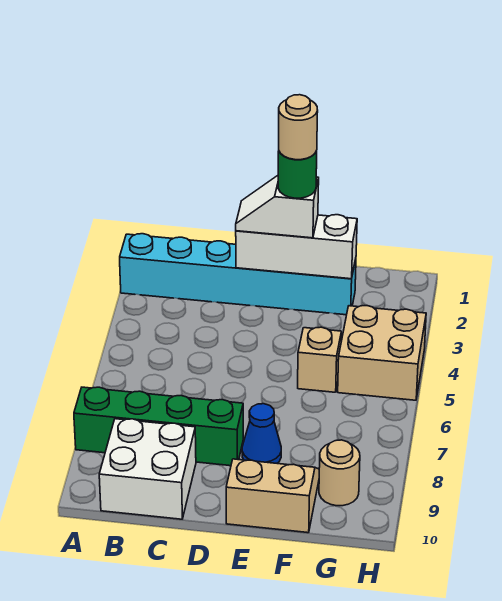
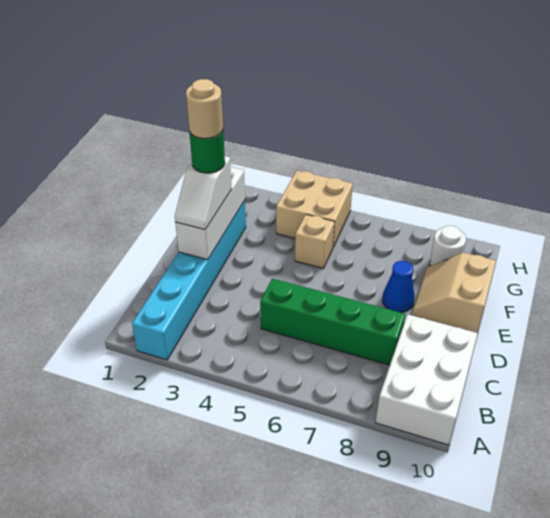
green 1x4 brick [74,387,243,466] -> green 1x4 brick turned to [260,278,406,365]
white 2x2 brick [99,419,196,519] -> white 2x3 brick [376,315,478,445]
tan 1x1 round brick [319,440,360,506] -> white 1x1 round brick [430,226,466,266]

